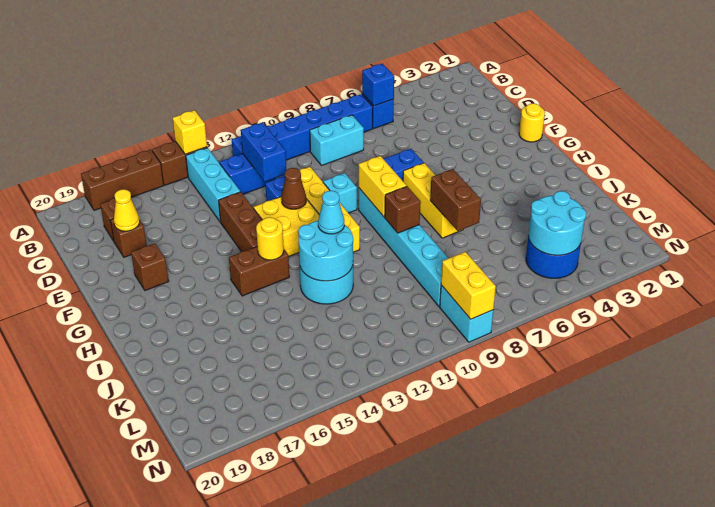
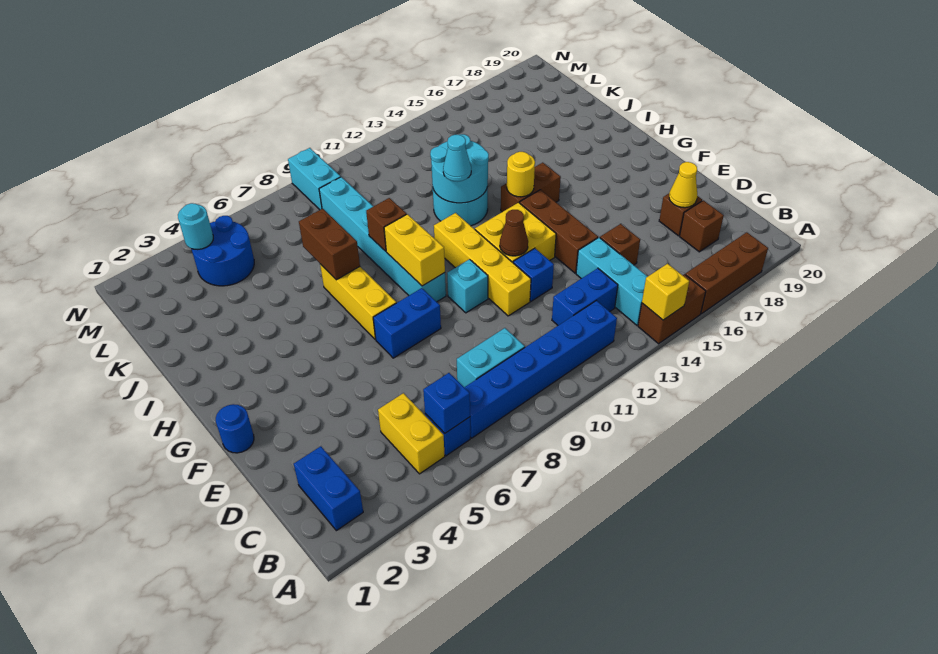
blue 1x2 brick [241,122,287,182] -> blue 1x2 brick moved to [294,446,363,531]
yellow 1x1 round brick [519,103,545,142] -> blue 1x1 round brick [216,404,254,453]
brown 1x1 brick [131,243,169,291] -> brown 1x1 brick moved to [600,224,640,265]
cyan 2x2 round brick [529,191,586,255] -> cyan 1x1 round brick [178,203,213,250]
yellow 1x2 brick [441,252,496,319] -> yellow 1x2 brick moved to [378,393,445,474]

